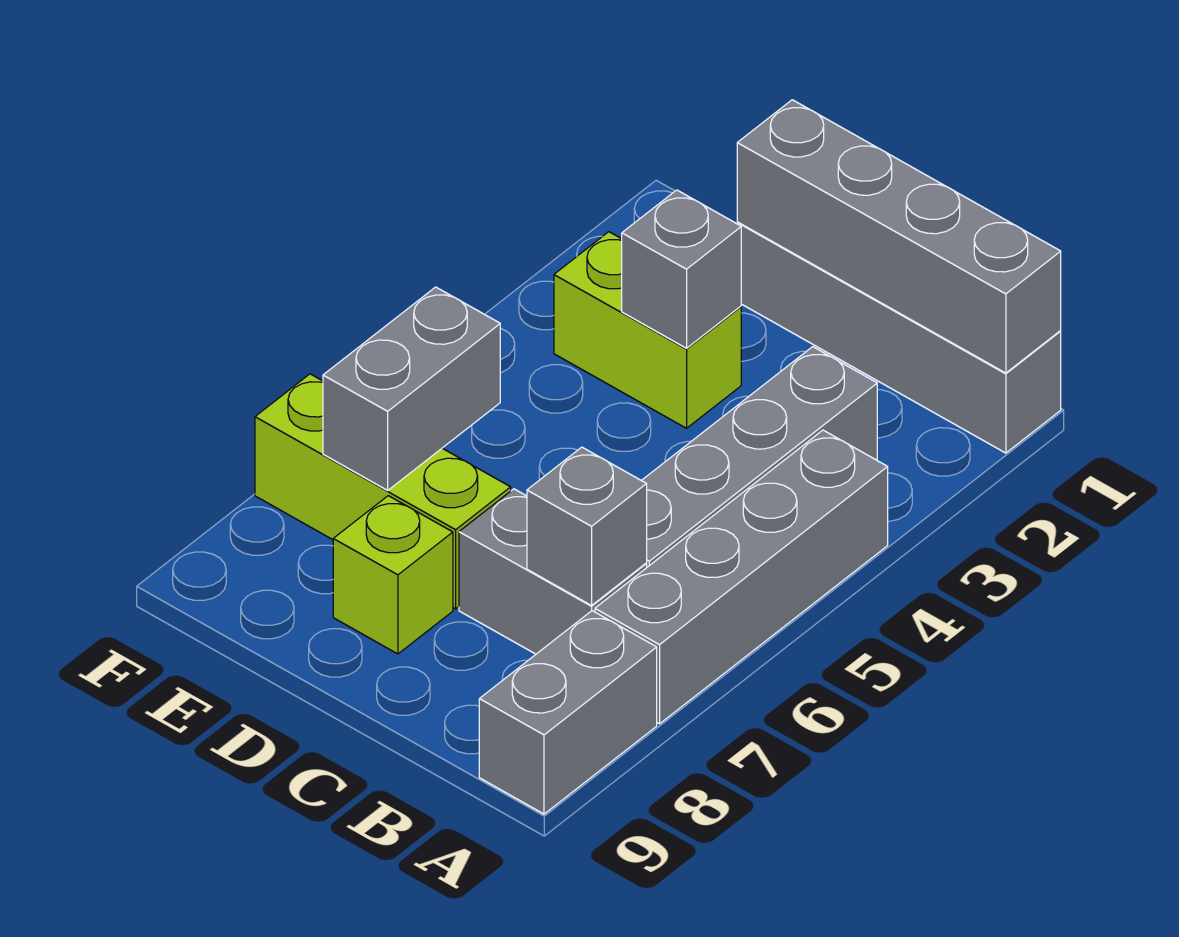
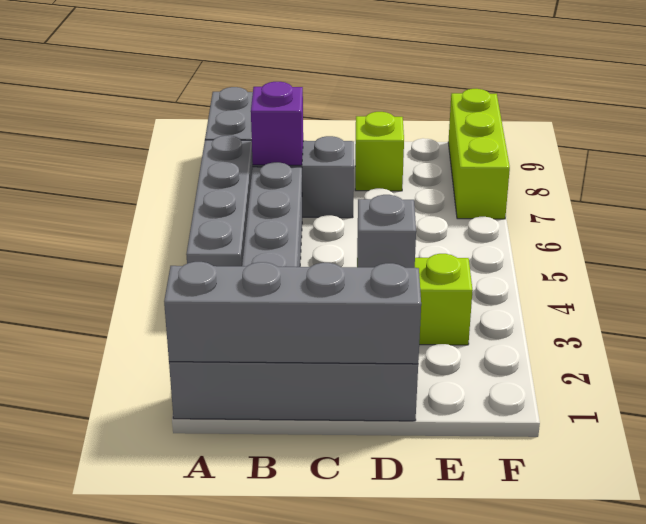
grey 1x1 brick [527,447,647,605] -> purple 1x1 brick [251,82,303,165]
lime 1x3 brick [255,374,511,609] -> lime 1x3 brick turned to [448,89,510,219]
grey 1x2 brick [323,287,500,490] -> none

